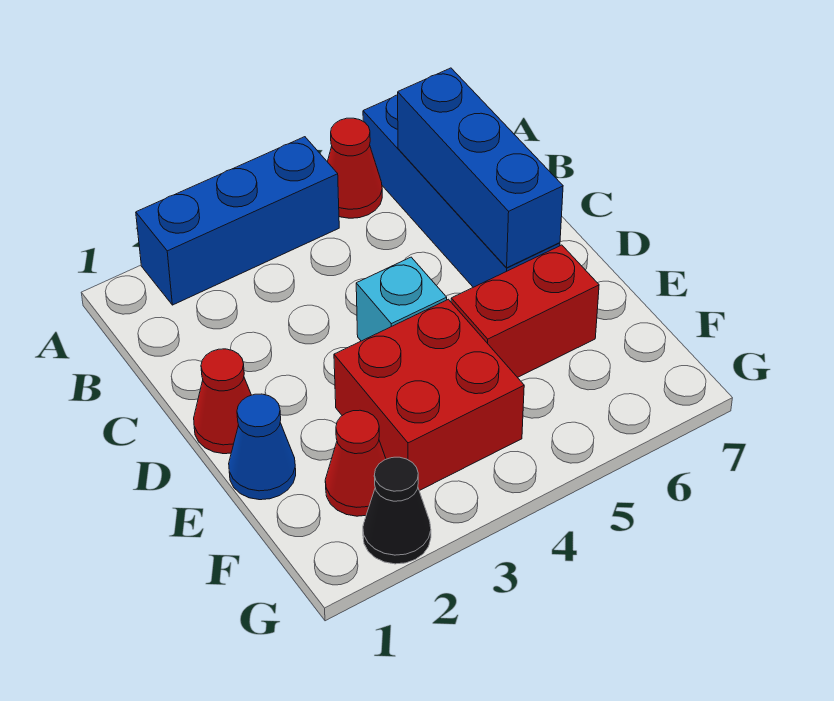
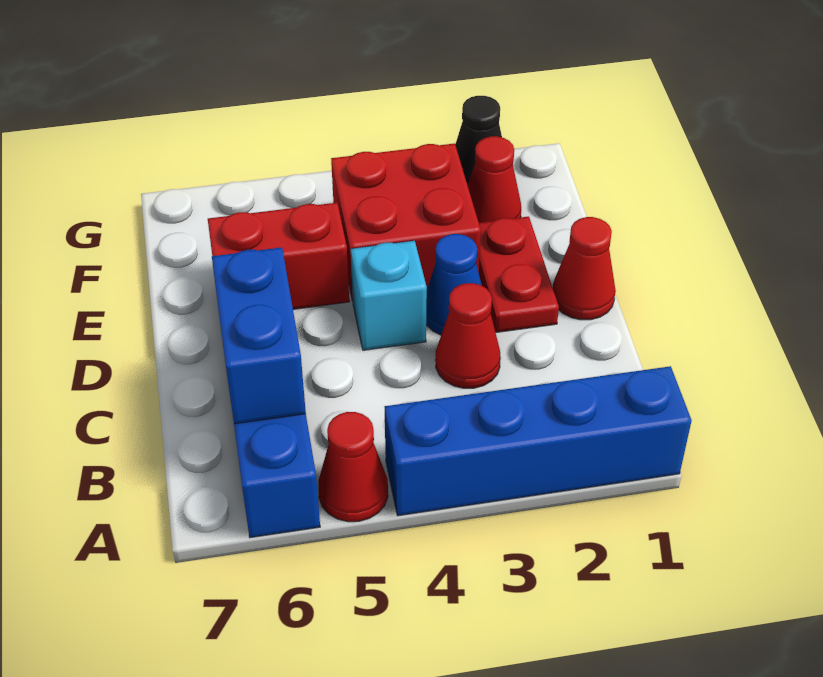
blue 1x3 brick [136,137,339,305] -> blue 1x4 brick [385,366,692,516]
blue 1x3 brick [398,68,563,268] -> blue 1x2 brick [212,247,306,424]
none -> red 1x1 cone [436,283,501,388]
none -> red 1x2 plate [479,217,559,333]
blue 1x1 cone [229,394,296,500] -> blue 1x1 cone moved to [426,234,482,335]

